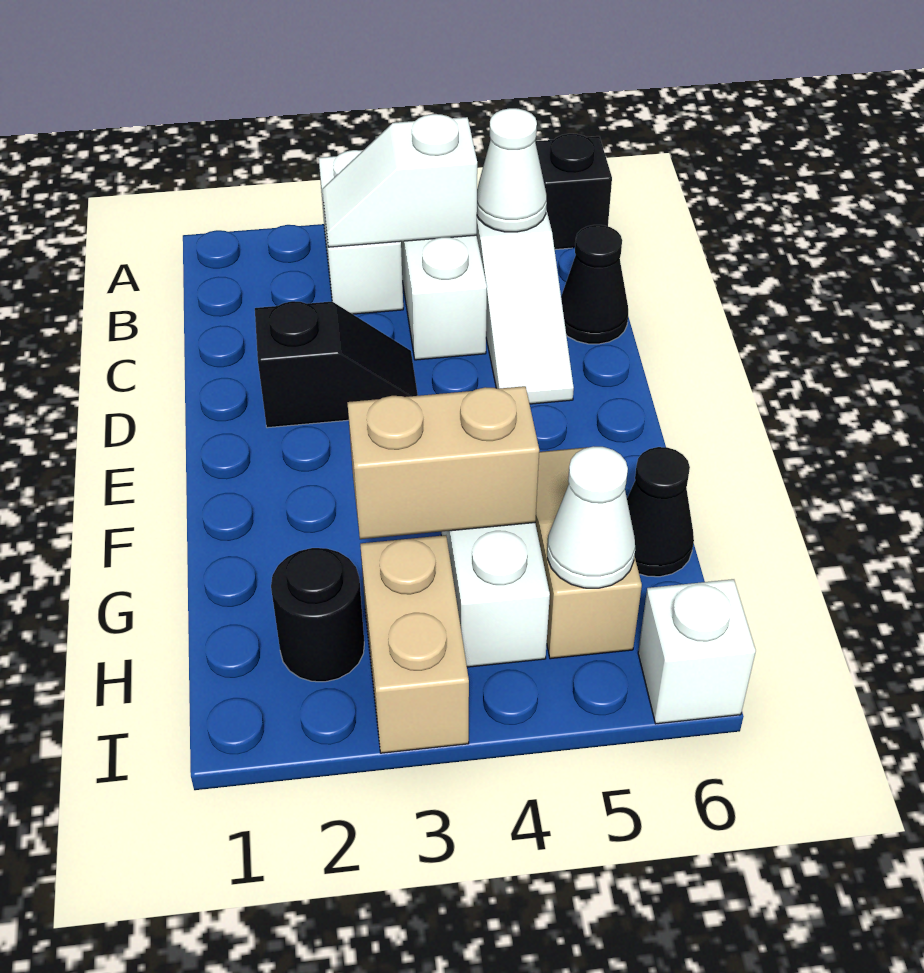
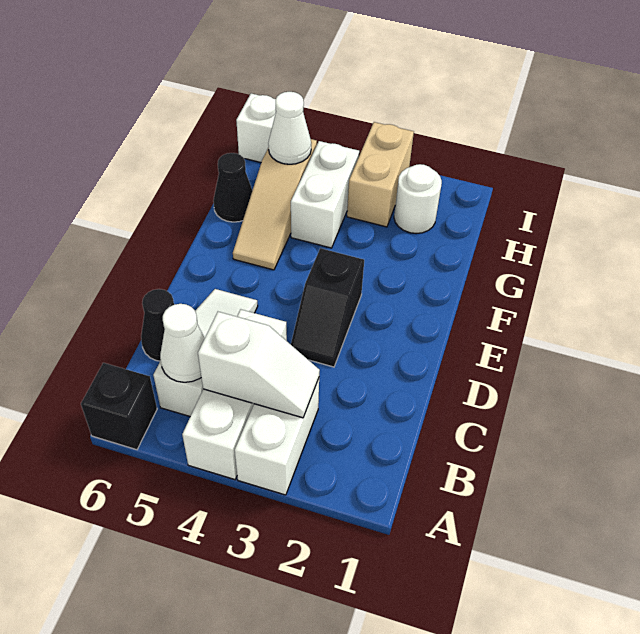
black 1x2 slope [255,301,418,428] -> black 1x2 slope turned to [291,248,364,367]
tan 1x2 brick [347,386,539,539] -> none
black 1x1 round brick [271,548,364,682] -> white 1x1 round brick [394,164,442,234]

